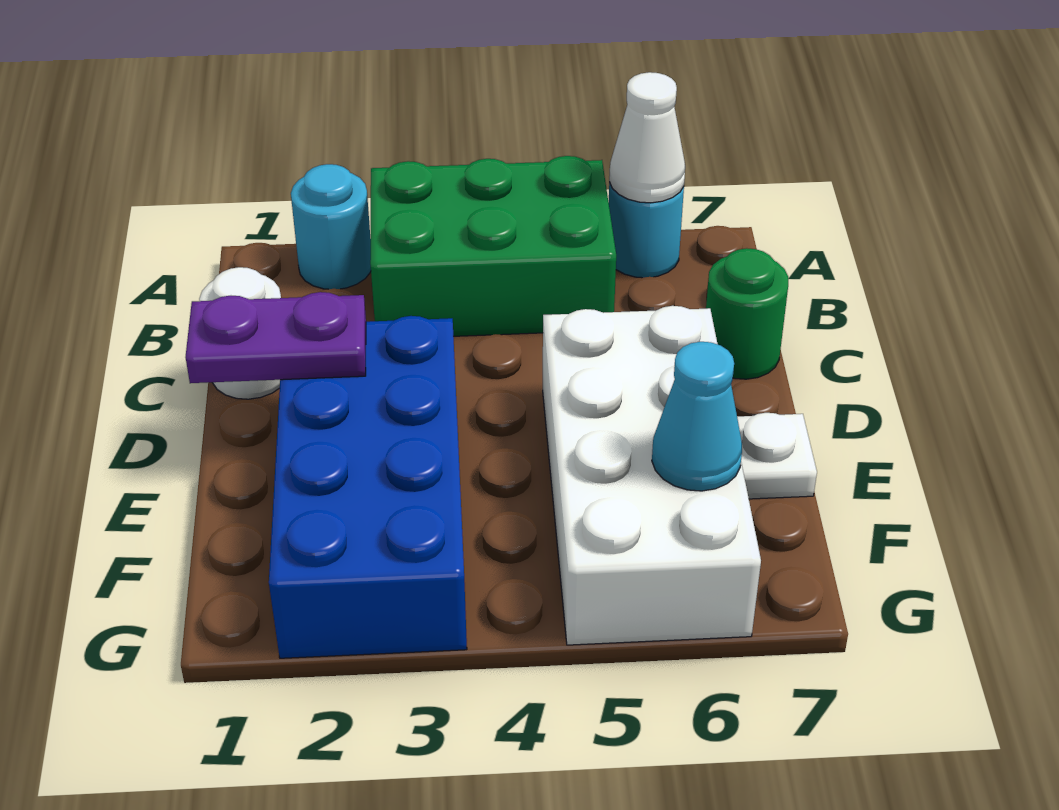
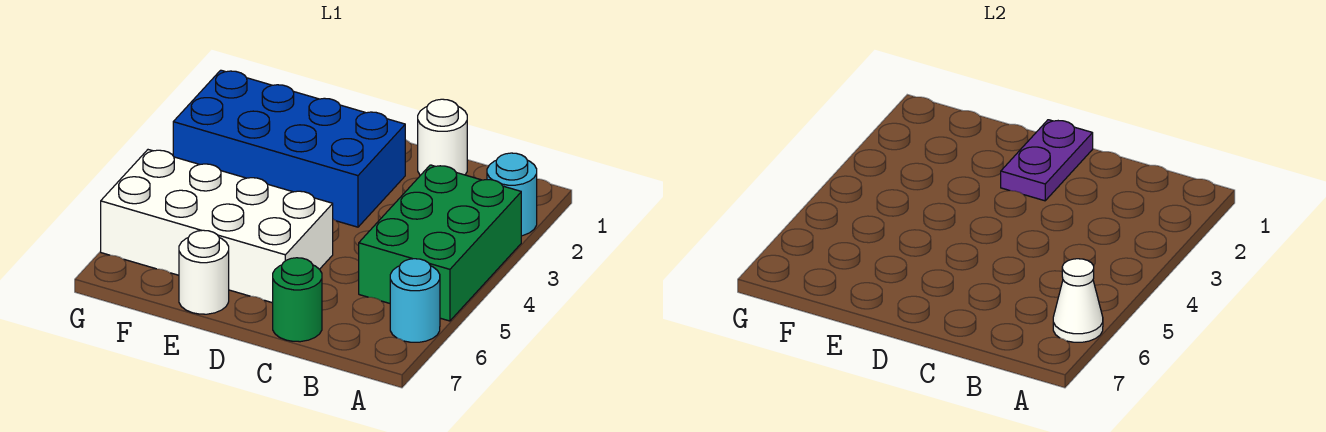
white 1x1 plate [737,413,817,499] -> white 1x1 round brick [179,230,229,314]
cyan 1x1 cone [652,342,742,491] -> none

